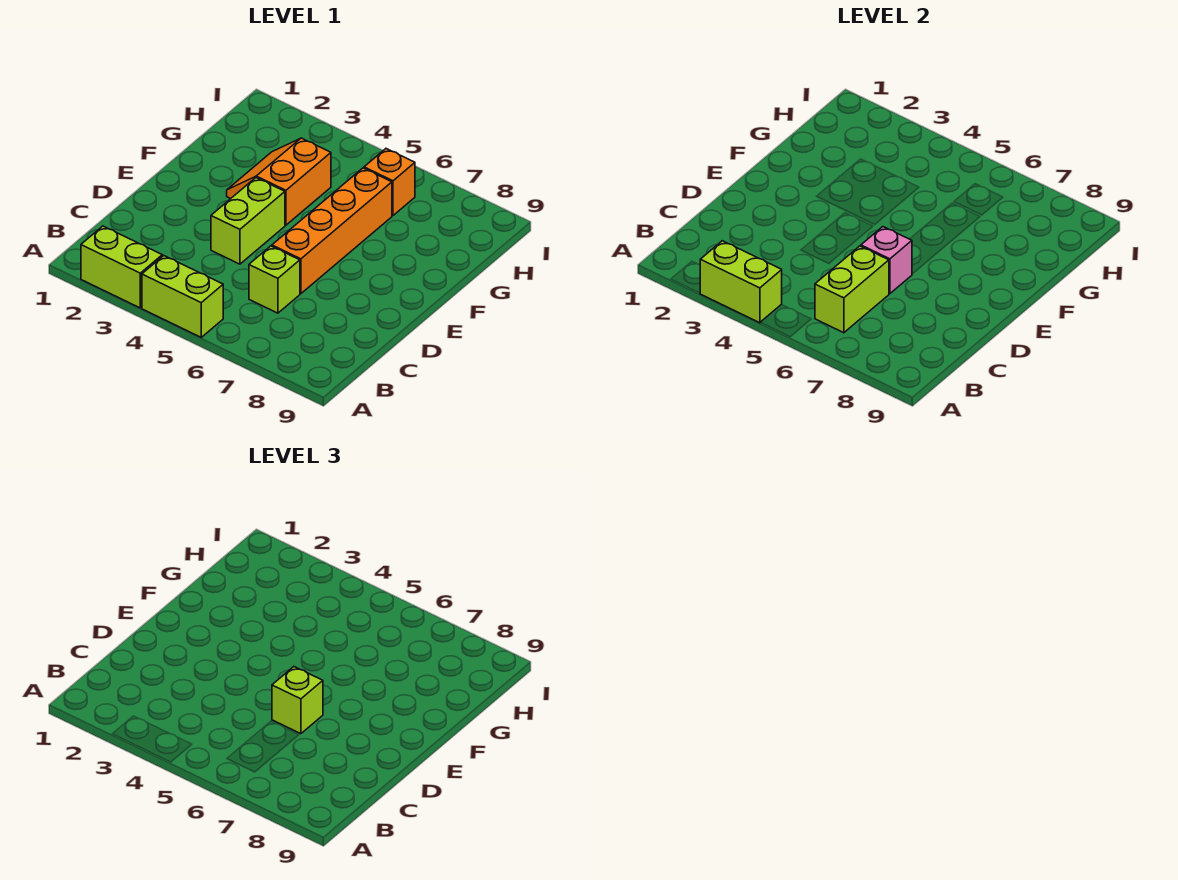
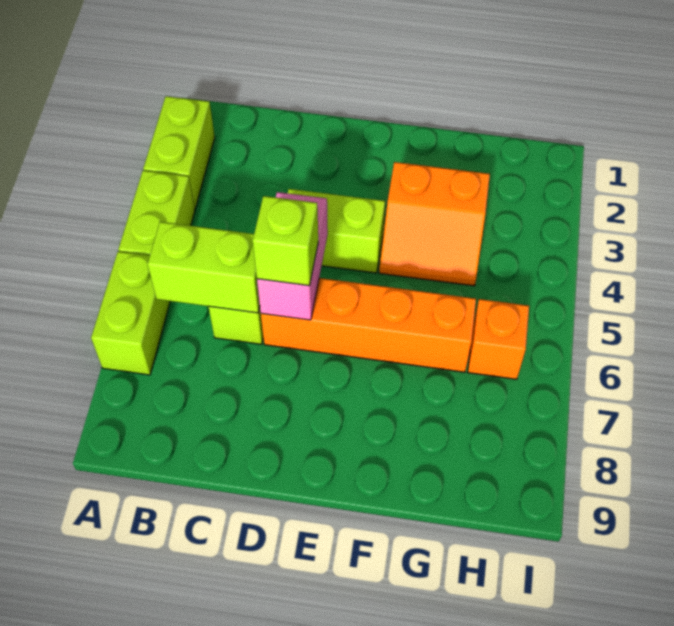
lime 1x2 brick [700,241,782,323] -> lime 1x2 brick moved to [91,251,170,375]
pink 1x1 brick [861,227,912,294] -> pink 1x2 brick [257,192,328,320]
orange 2x2 slope [227,138,331,225] -> orange 2x2 slope turned to [379,162,490,286]

